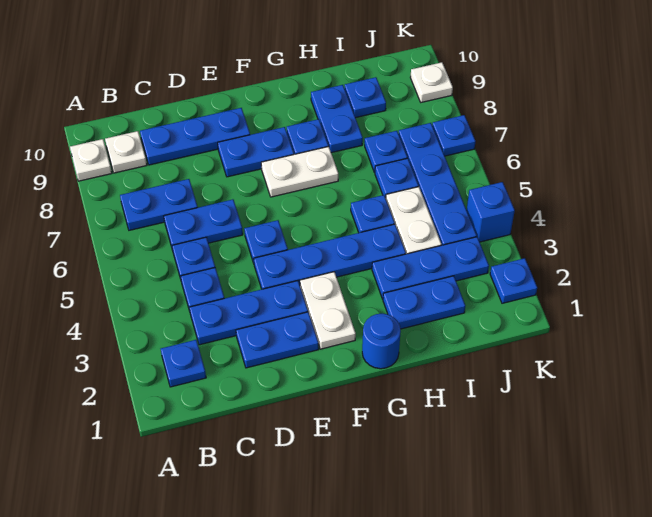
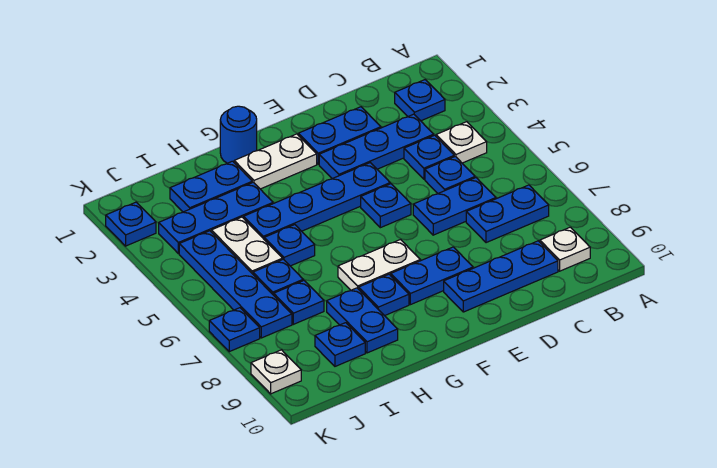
white 1x1 plate [70,139,112,181] -> white 1x1 plate moved to [436,122,487,163]
white 1x2 plate [300,272,356,349] -> white 1x2 plate turned to [234,134,317,189]
blue 1x1 brick [467,182,515,242] -> none

